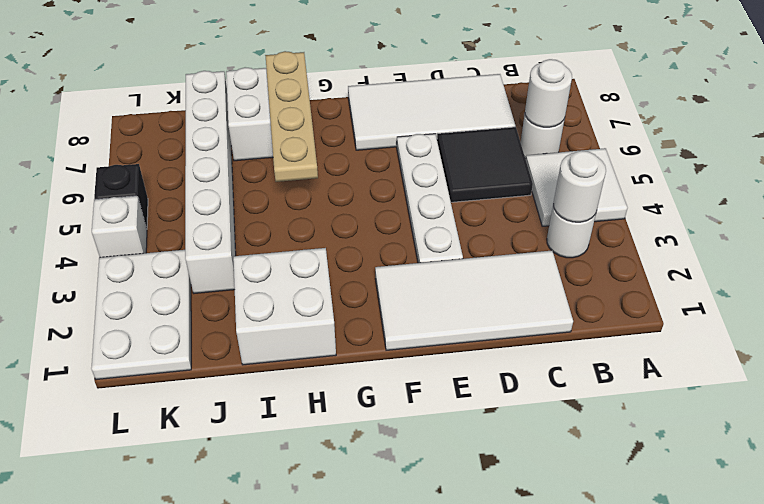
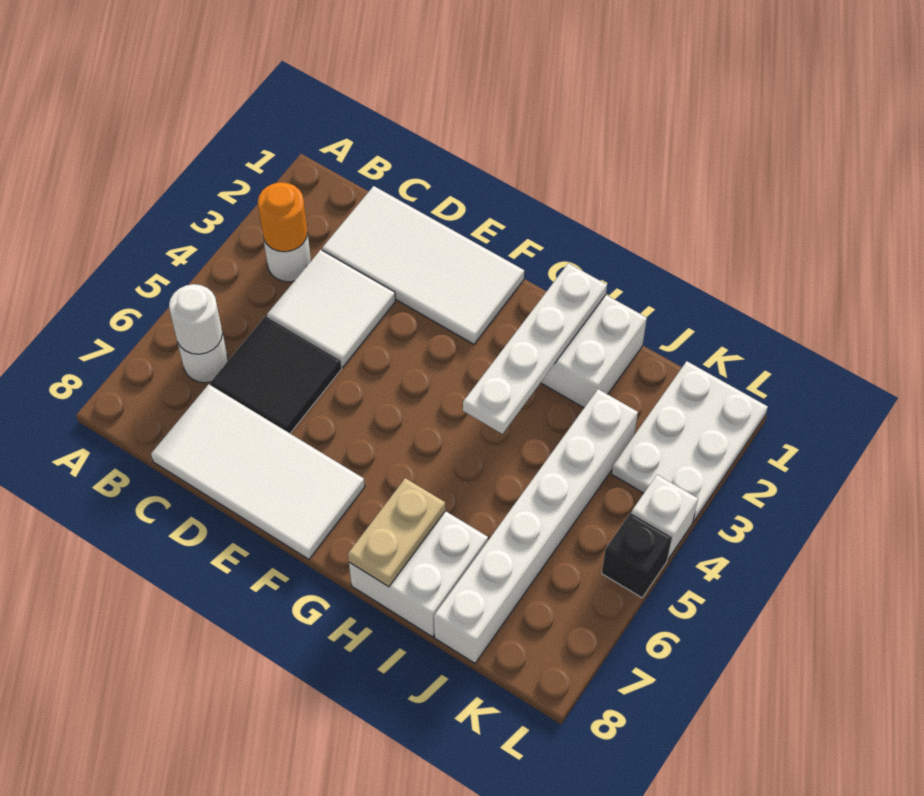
white 2x2 tile [526,148,627,226] -> white 2x2 tile moved to [267,250,395,367]
white 1x1 round brick [553,151,606,222] -> orange 1x1 round brick [258,182,308,252]
white 1x4 plate [397,134,463,263] -> white 1x4 plate moved to [463,263,607,434]
tan 1x4 plate [265,51,318,182] -> tan 1x2 plate [348,478,446,587]

